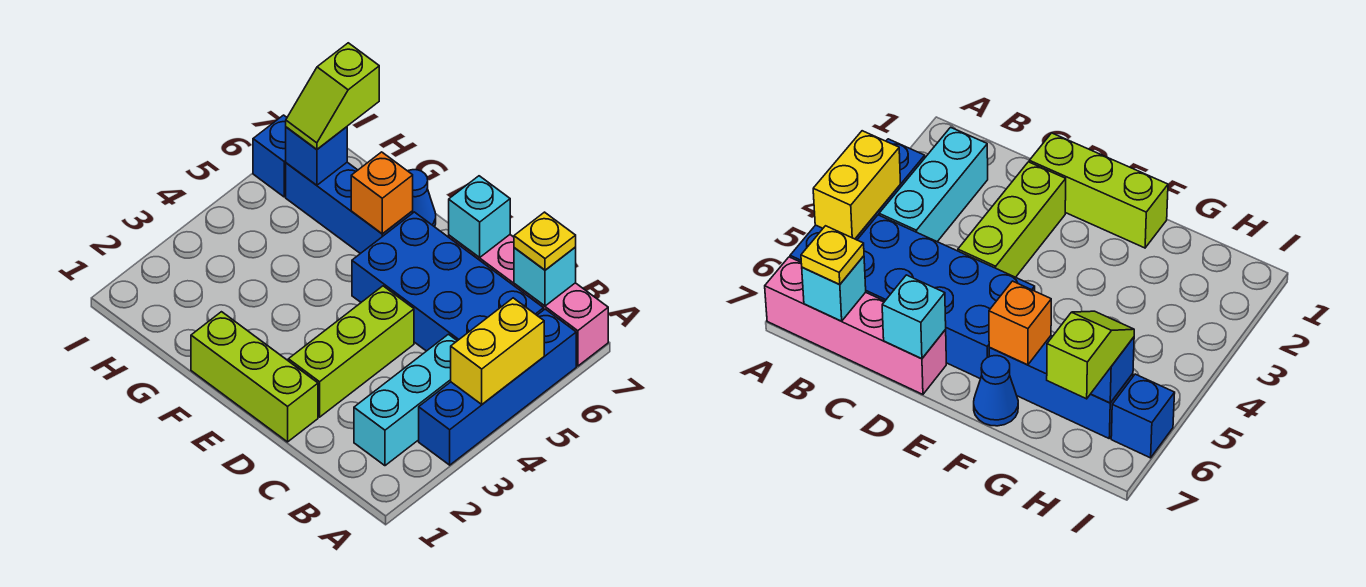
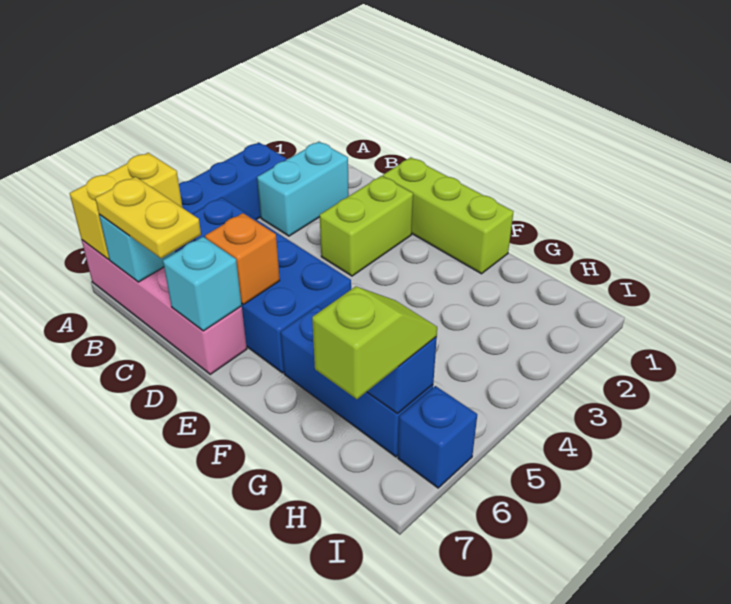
yellow 1x2 brick [451,298,544,404] -> yellow 1x2 brick moved to [70,153,183,259]
cyan 1x3 brick [354,334,457,466] -> cyan 1x2 brick [257,142,349,236]
yellow 1x1 plate [514,212,576,270] -> yellow 1x2 plate [95,177,201,258]
lime 1x3 brick [288,286,414,417] -> lime 1x2 brick [320,176,413,276]
orange 1x1 brick [351,152,413,234] -> orange 1x1 brick moved to [205,213,280,304]
blue 1x1 cone [408,170,436,227] -> none

